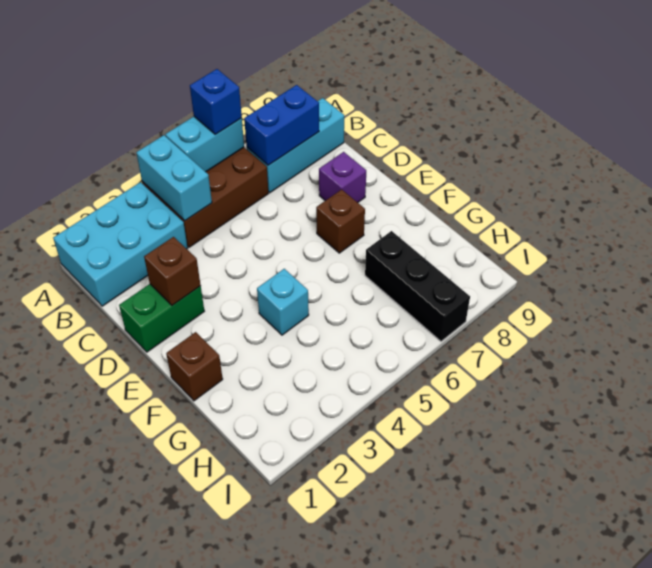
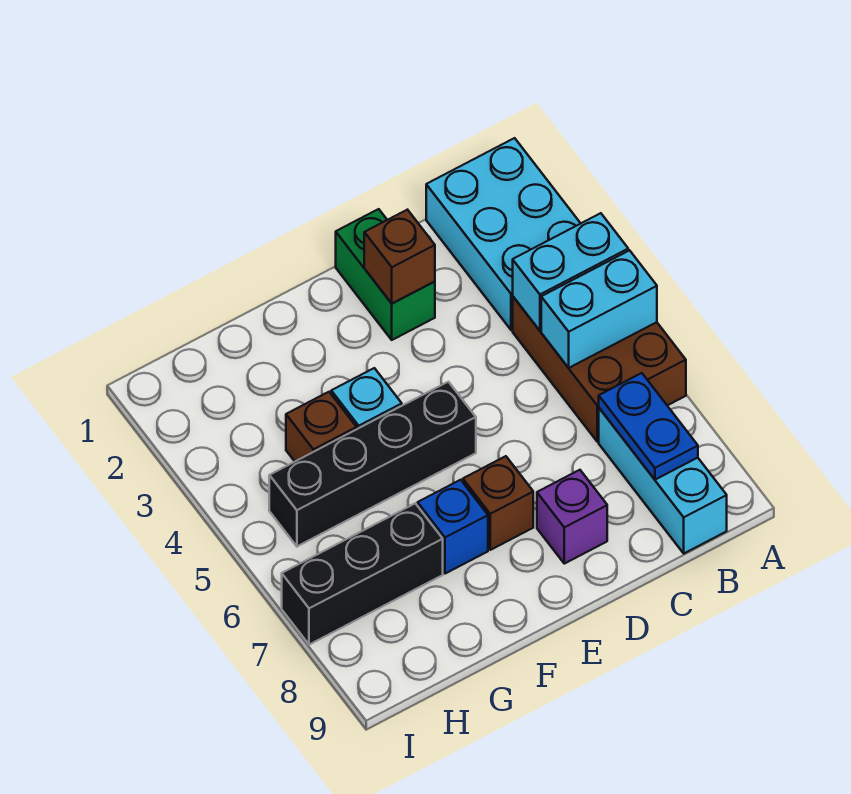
cyan 1x2 brick [166,117,244,172] -> cyan 1x2 brick turned to [541,250,657,368]
blue 1x1 brick [190,69,242,134] -> blue 1x1 brick moved to [418,480,488,574]
blue 1x2 brick [244,85,319,165] -> blue 1x2 plate [599,373,698,480]
none -> black 1x4 brick [269,382,476,546]
brown 1x1 brick [166,332,223,401] -> brown 1x1 brick moved to [286,392,357,461]

